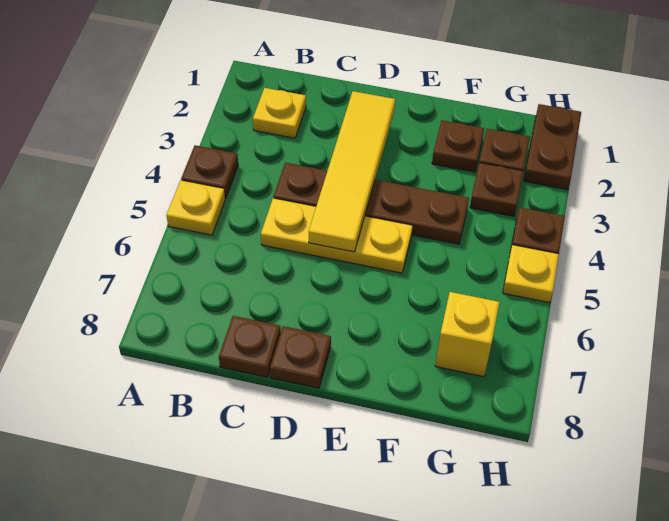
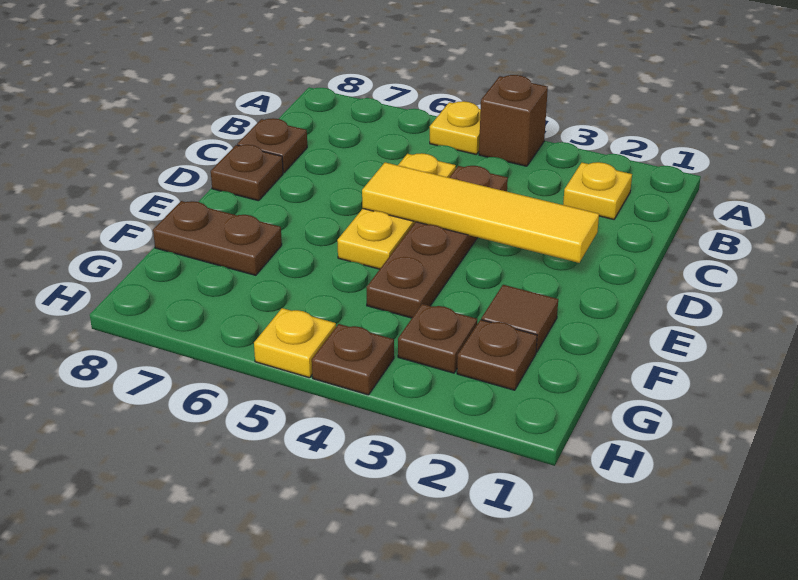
brown 1x1 plate [181,145,238,199] -> brown 1x1 brick [479,75,548,166]
brown 1x1 plate [432,120,484,172] -> brown 1x1 tile [481,285,558,352]
yellow 1x1 brick [435,292,499,377] -> none
brown 1x2 plate [524,104,581,190] -> brown 1x2 plate moved to [153,201,282,275]

